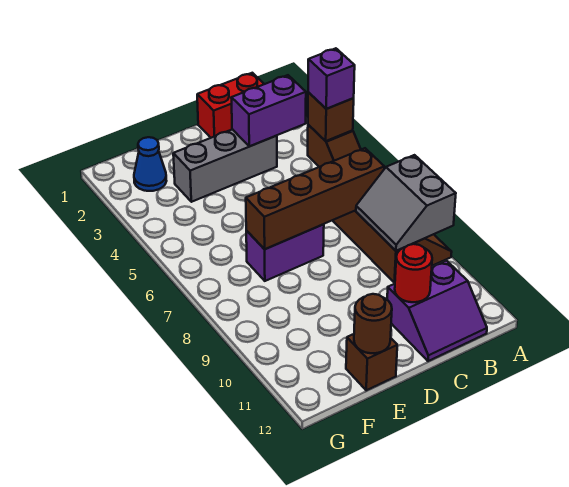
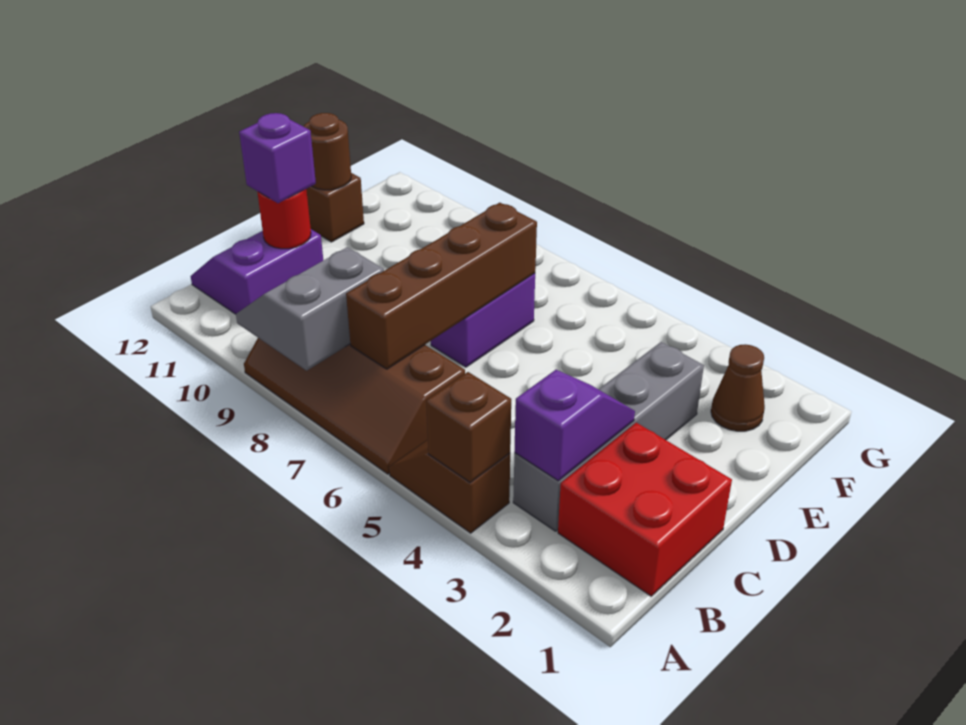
purple 1x1 brick [308,48,355,109] -> purple 1x1 brick moved to [239,113,316,203]
grey 2x2 slope [356,155,456,251] -> grey 2x2 slope turned to [236,247,384,371]
red 1x2 brick [197,73,264,138] -> red 2x2 brick [558,423,732,596]
purple 1x2 brick [231,75,306,146] -> purple 1x2 slope [514,370,635,481]
grey 1x3 brick [173,129,277,202] -> grey 1x4 brick [513,342,704,531]
blue 1x1 cone [134,137,166,191] -> brown 1x1 cone [711,344,765,431]

